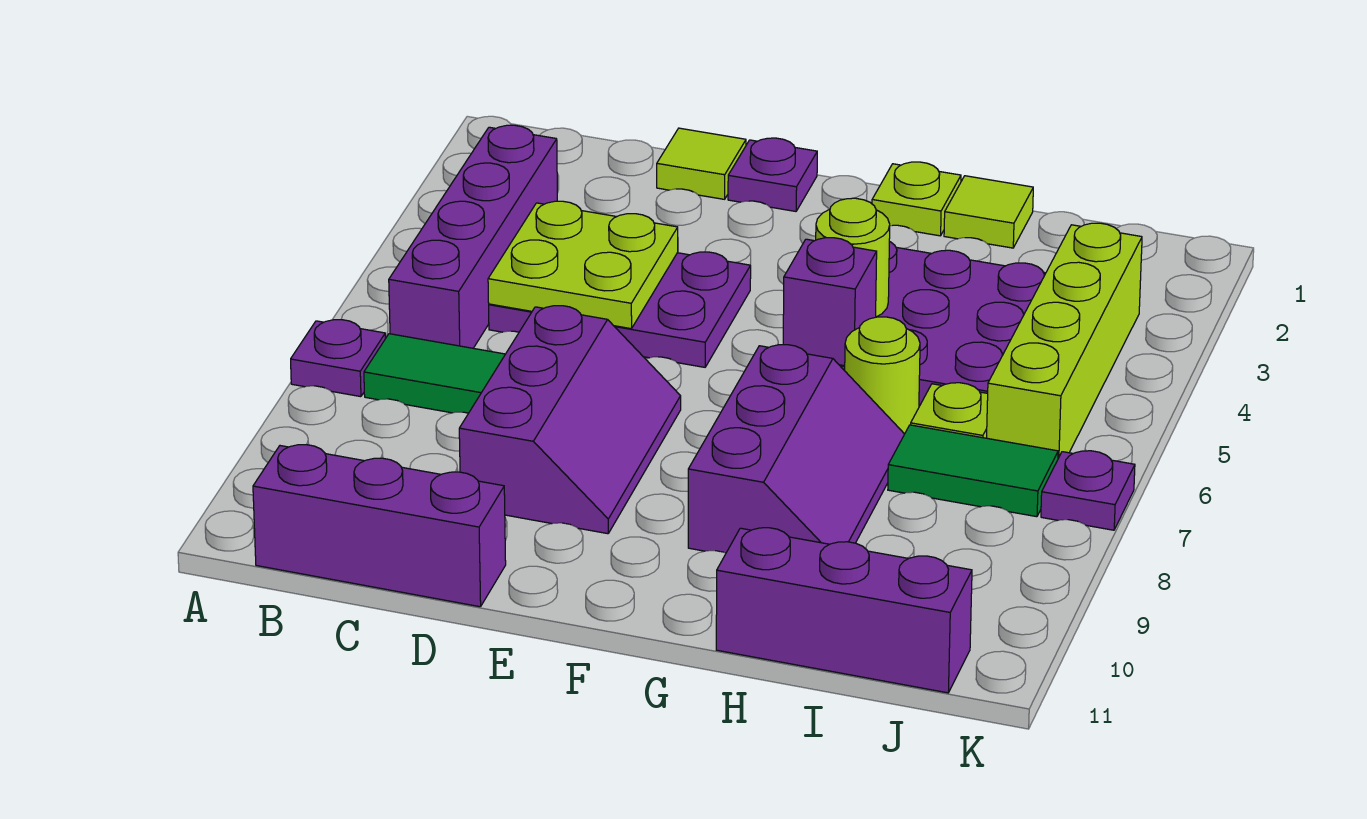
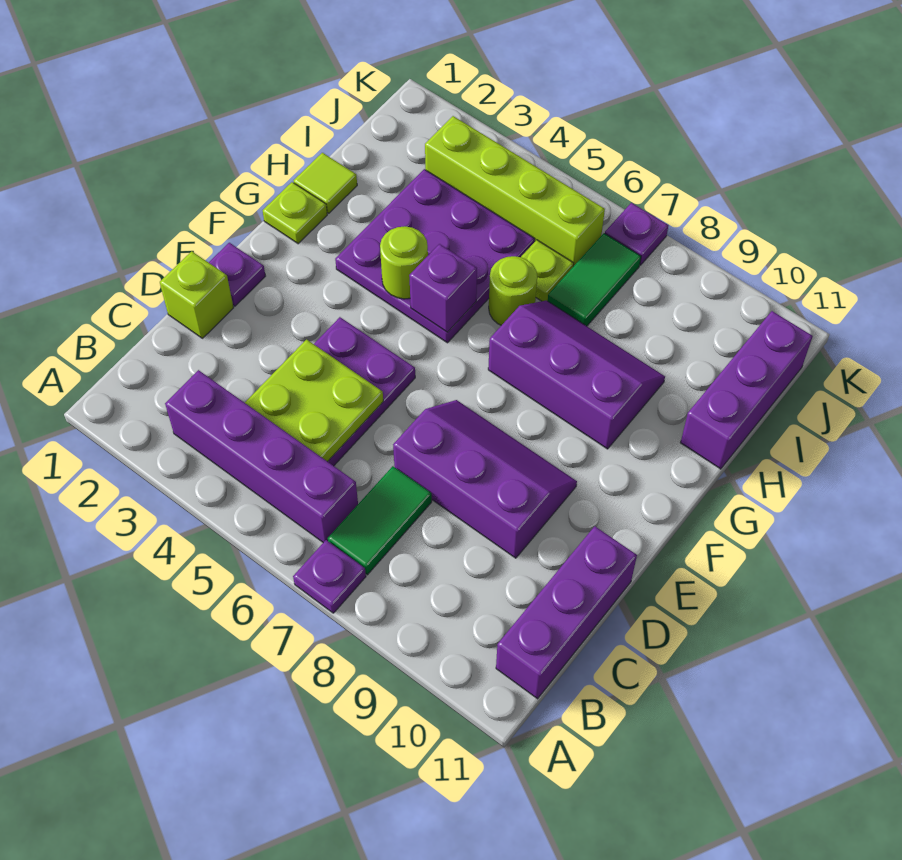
lime 1x1 tile [657,128,746,199] -> lime 1x1 brick [160,251,234,338]

